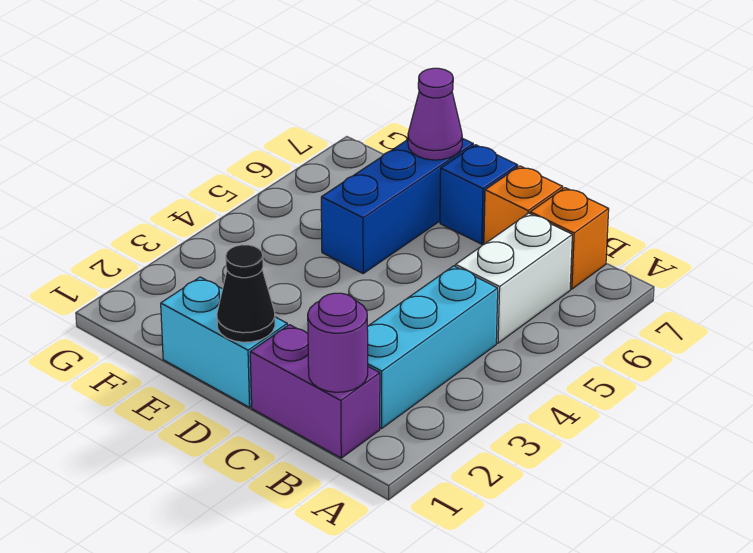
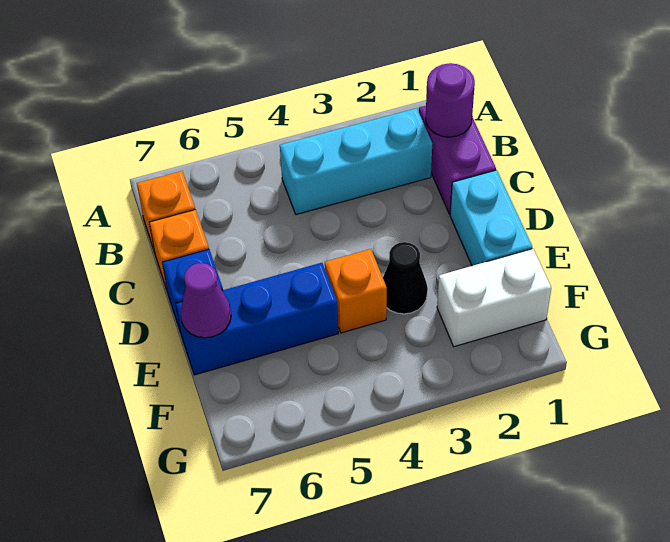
white 1x2 brick [455,213,572,343] -> white 1x2 brick moved to [437,249,551,347]
black 1x1 cone [217,245,275,342] -> black 1x1 cone moved to [383,242,428,314]
none -> orange 1x1 brick [325,249,387,333]

